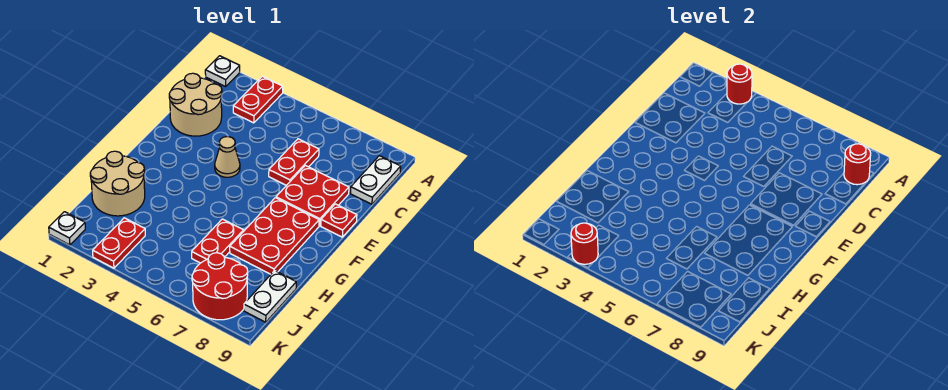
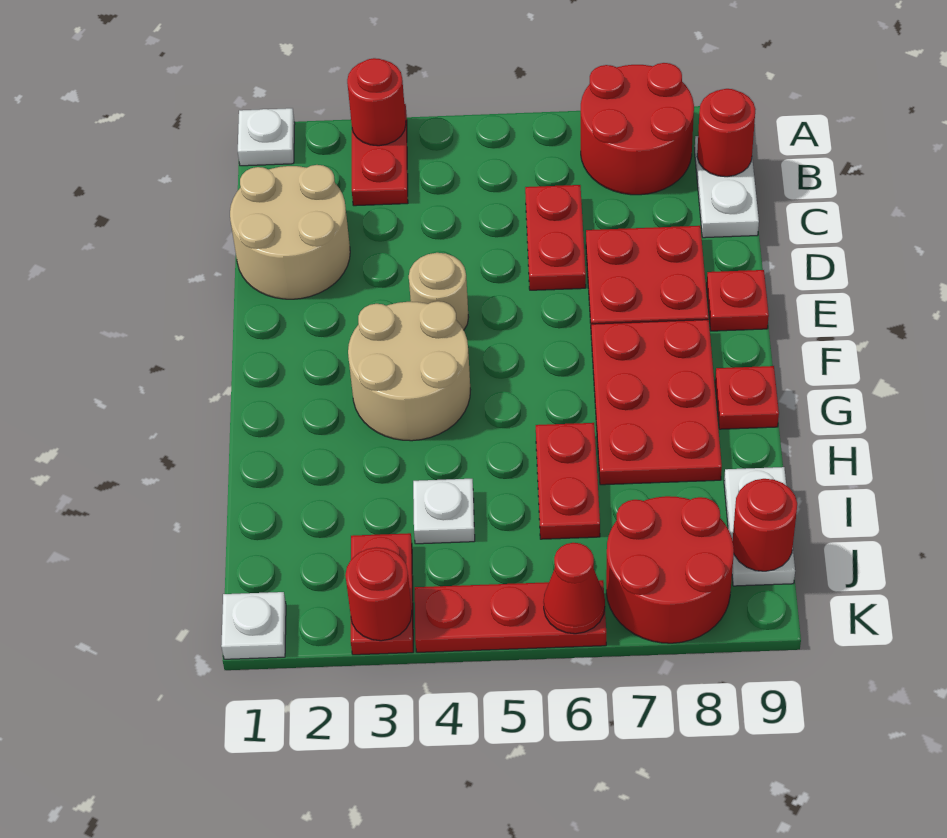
none -> red 2x2 round brick [581,63,694,195]
tan 1x1 cone [215,137,240,177] -> tan 1x1 round brick [409,253,469,330]
none -> red 1x1 plate [715,366,779,429]
tan 2x2 round brick [90,151,145,216] -> tan 2x2 round brick moved to [348,301,470,441]
none -> white 1x1 plate [413,479,475,544]
none -> red 1x1 round brick [733,479,797,571]
none -> red 1x3 plate [415,580,606,652]
none -> red 1x1 cone [543,543,605,634]

